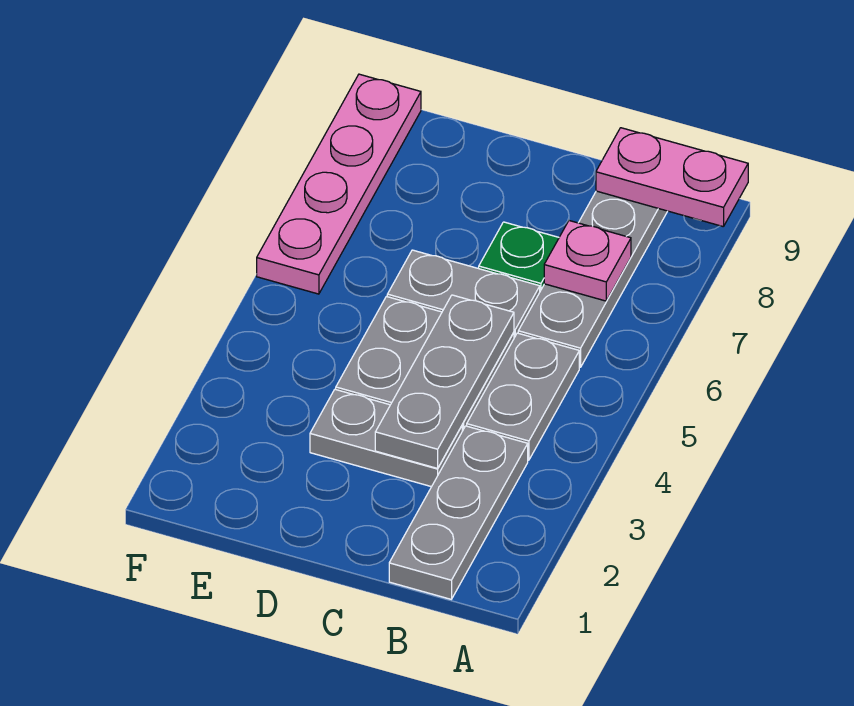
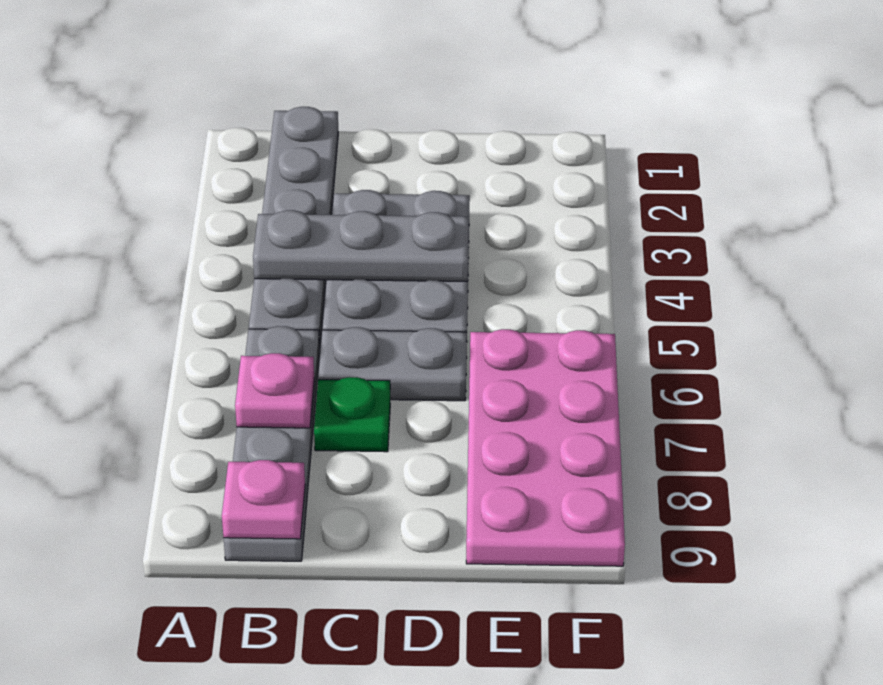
pink 1x2 plate [596,128,748,227] -> pink 1x1 plate [222,460,305,539]
grey 1x3 plate [375,295,514,468] -> grey 1x3 plate turned to [253,210,469,281]
pink 1x4 plate [257,74,421,294] -> pink 2x4 plate [466,329,625,566]

